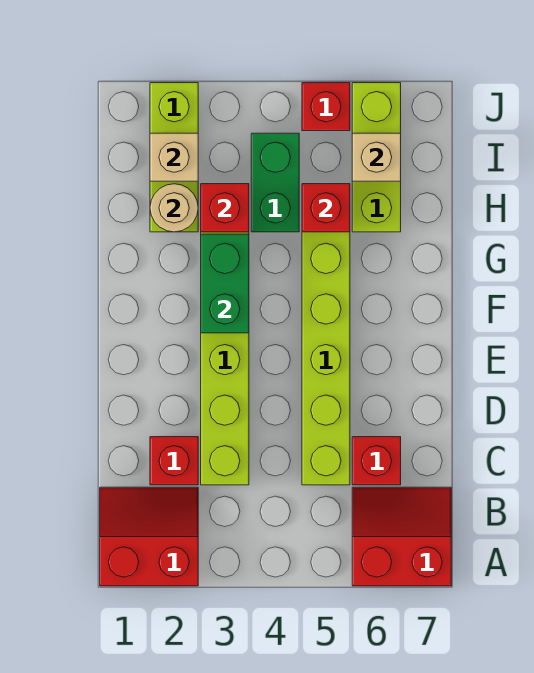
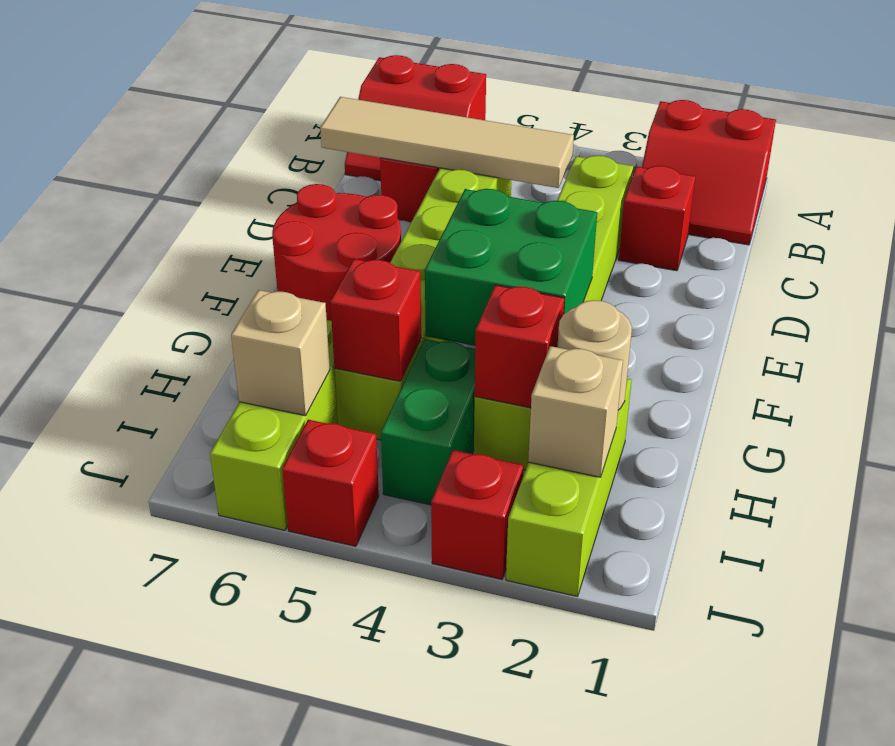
none -> tan 1x4 tile [320,97,574,188]
none -> red 2x2 round brick [272,184,401,321]
green 1x2 brick [201,234,249,333] -> green 2x2 brick [425,189,597,346]
none -> red 1x1 brick [431,450,524,579]

